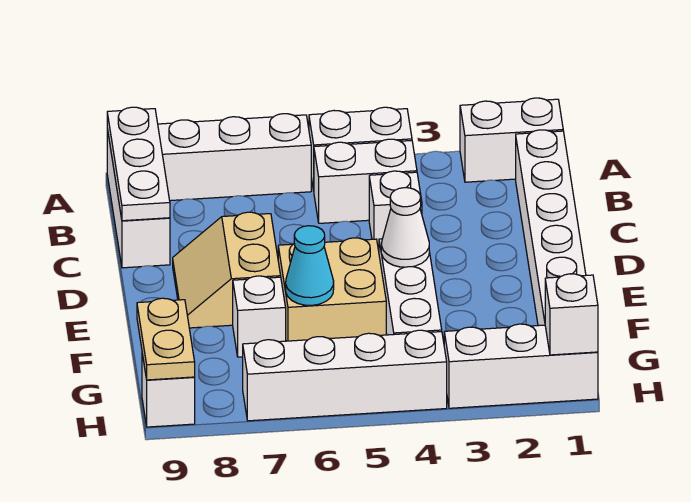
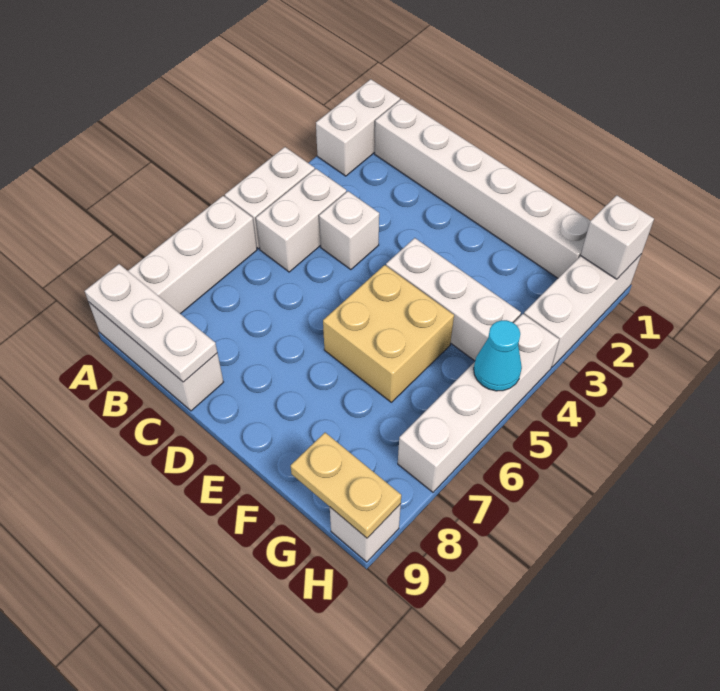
tan 2x2 slope [173,212,281,328] -> none
white 1x1 cone [381,188,429,267] -> none
cyan 1x1 cone [286,226,334,305] -> cyan 1x1 cone moved to [474,320,522,391]
white 1x1 brick [233,276,286,357] -> none

